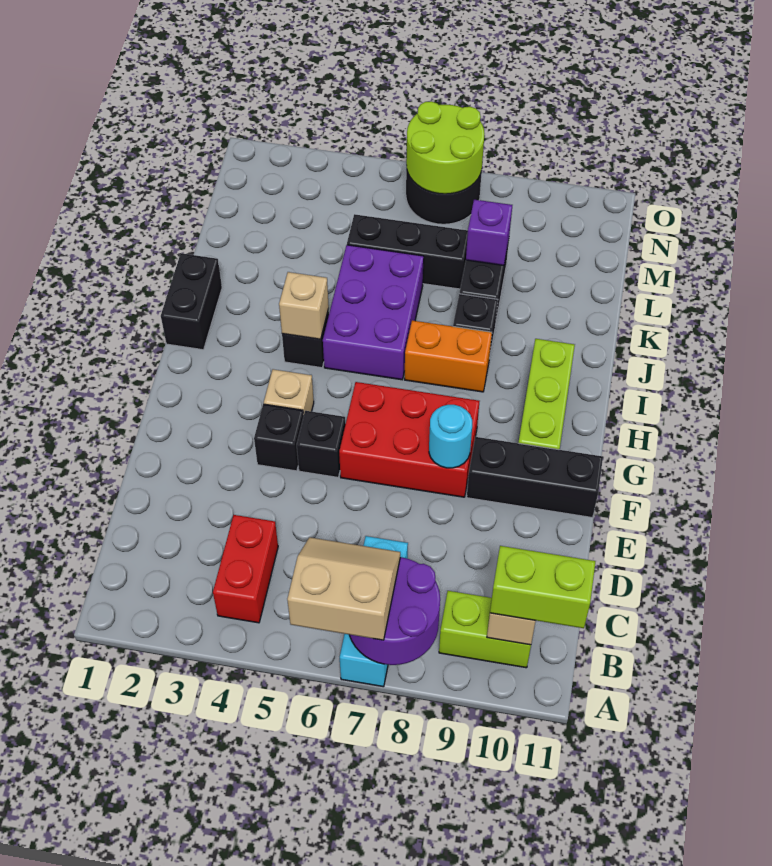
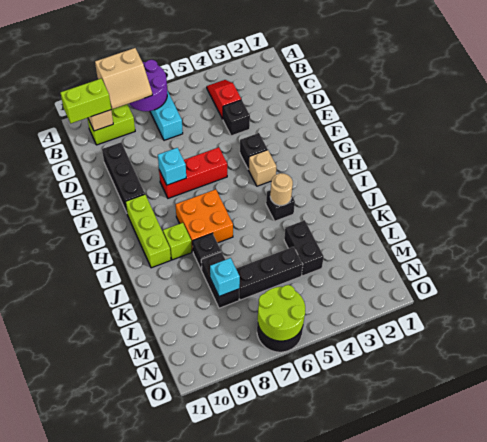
tan 2x2 slope [287,537,400,640] -> tan 2x2 slope moved to [95,48,152,109]
red 1x2 brick [213,515,278,623] -> red 1x2 slope [207,80,241,119]
black 1x1 brick [297,411,346,477] -> black 1x1 brick moved to [223,100,250,136]
red 2x3 brick [339,382,479,497] -> red 1x3 brick [159,147,227,198]
cyan 1x1 round brick [429,405,472,468] -> cyan 1x1 brick [158,148,186,185]
black 1x3 brick [467,437,603,517] -> black 1x3 brick turned to [102,142,145,213]
black 1x2 brick [161,253,222,350] -> black 1x2 brick moved to [284,220,324,276]
tan 1x1 brick [279,272,329,339] -> tan 1x1 round brick [270,173,293,205]
purple 2x3 brick [323,245,424,380] -> none
orange 1x2 brick [405,320,492,392] -> orange 2x2 brick [176,189,233,251]
none -> lime 1x1 brick [163,223,192,260]
purple 1x1 brick [466,200,512,265] -> cyan 1x1 brick [210,258,240,296]

